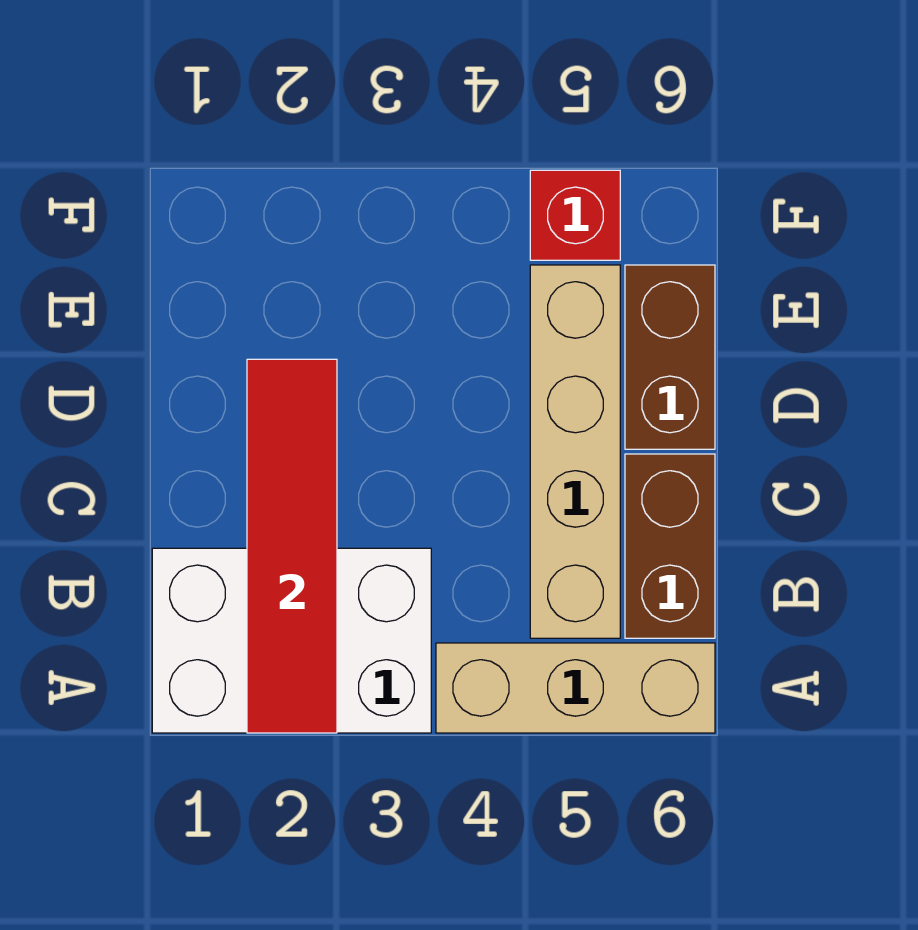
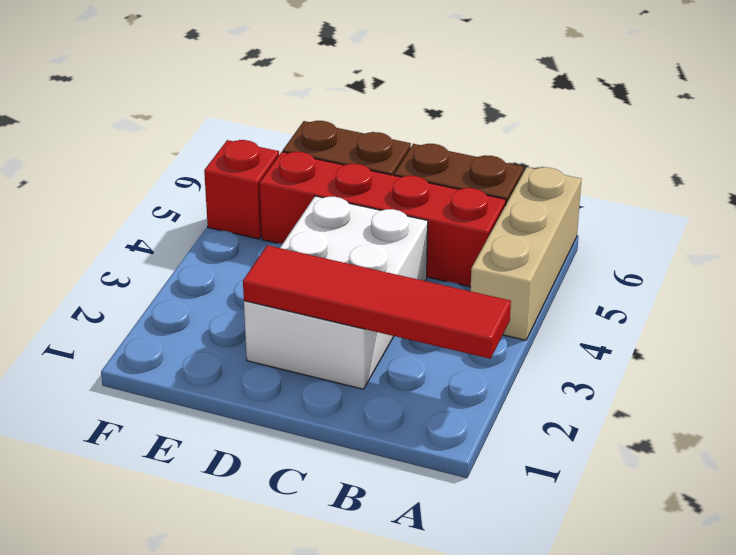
white 2x3 brick [152,548,431,733] -> white 2x3 brick moved to [244,196,428,389]
tan 1x4 brick [530,265,620,638] -> red 1x4 brick [260,152,506,287]

